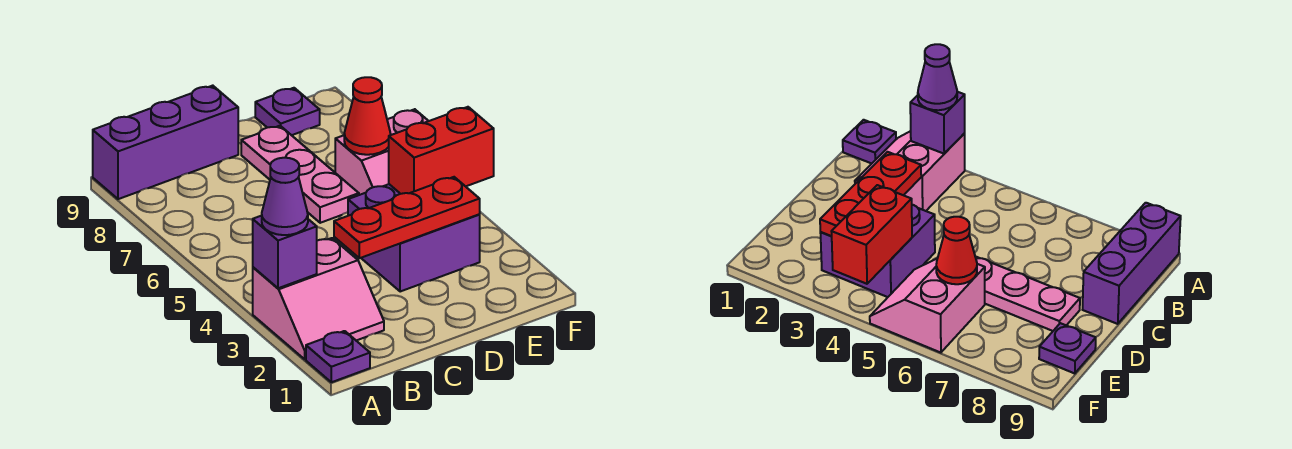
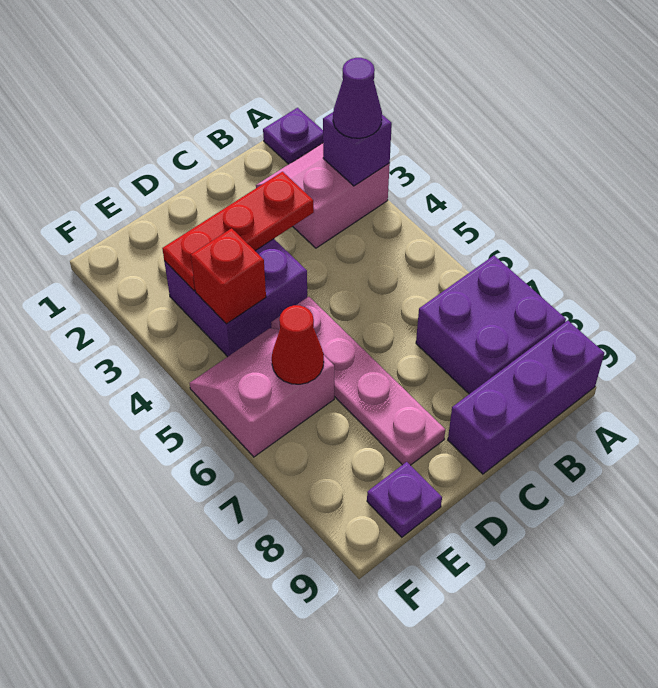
none -> purple 2x2 brick [416,256,566,394]
pink 1x3 plate [241,126,359,223] -> pink 1x4 plate [271,297,445,465]
red 1x2 brick [389,107,494,194] -> red 1x1 brick [191,228,266,324]

